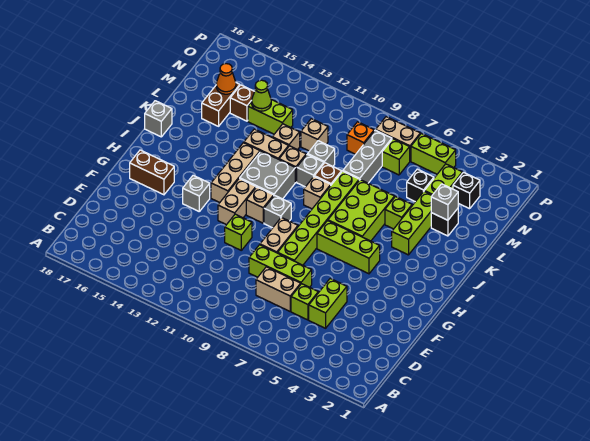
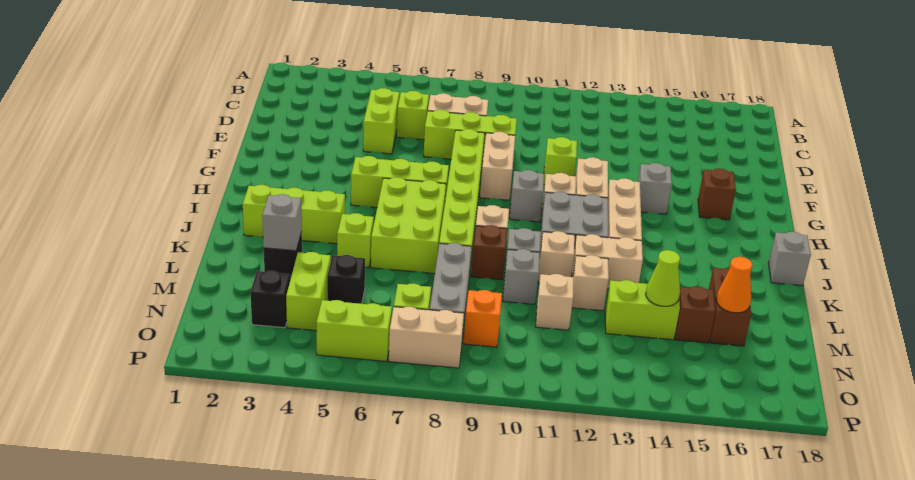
brown 1x2 brick [130,150,174,195] -> brown 1x1 brick [698,169,736,220]
lime 1x3 brick [392,191,432,255] -> lime 1x3 brick turned to [243,185,345,244]

